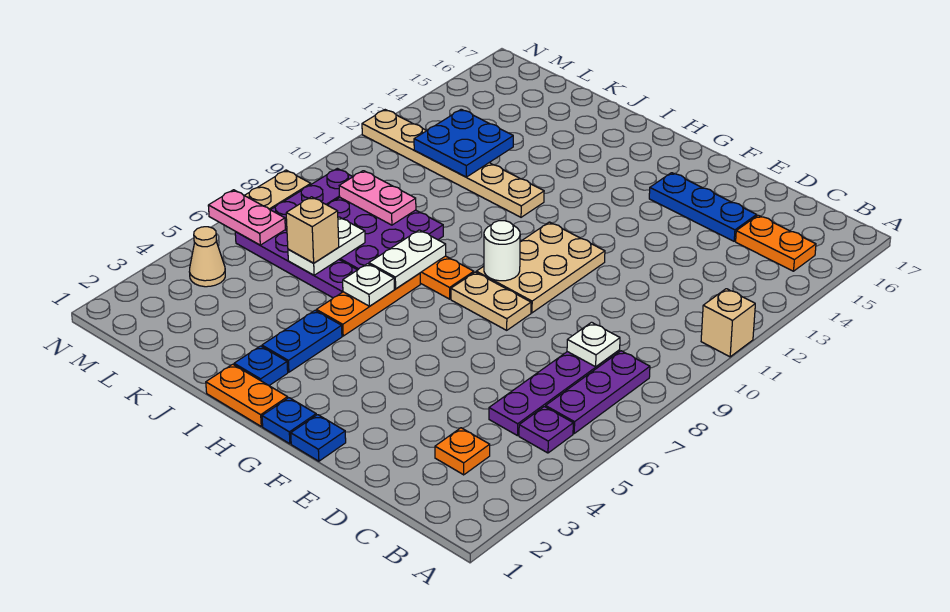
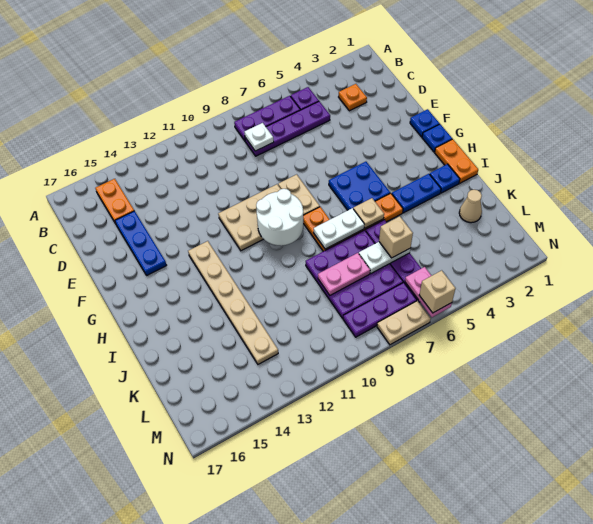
tan 1x1 brick [701,289,755,357] -> tan 1x1 brick moved to [419,270,456,313]
white 1x1 round brick [484,221,520,281] -> white 2x2 round brick [256,189,303,246]
white 1x1 plate [343,264,394,306] -> tan 1x1 plate [353,198,384,228]
tan 1x6 plate [362,110,544,217] -> tan 1x6 plate moved to [188,241,278,364]
pink 1x2 plate [339,171,416,225] -> pink 1x2 plate turned to [318,253,370,295]
blue 2x2 plate [414,109,513,177] -> blue 2x2 plate moved to [329,162,390,210]
tan 1x1 cone [189,227,225,287] -> tan 1x1 cone moved to [459,190,482,223]

